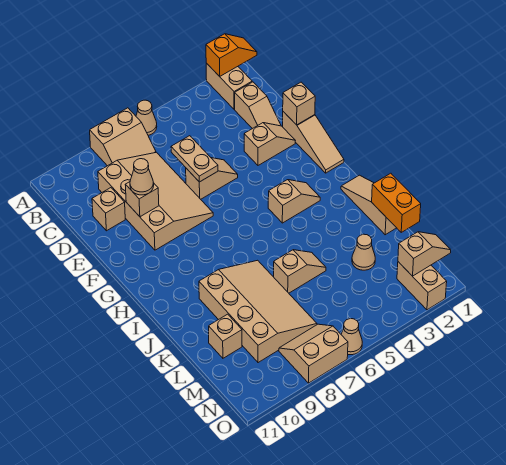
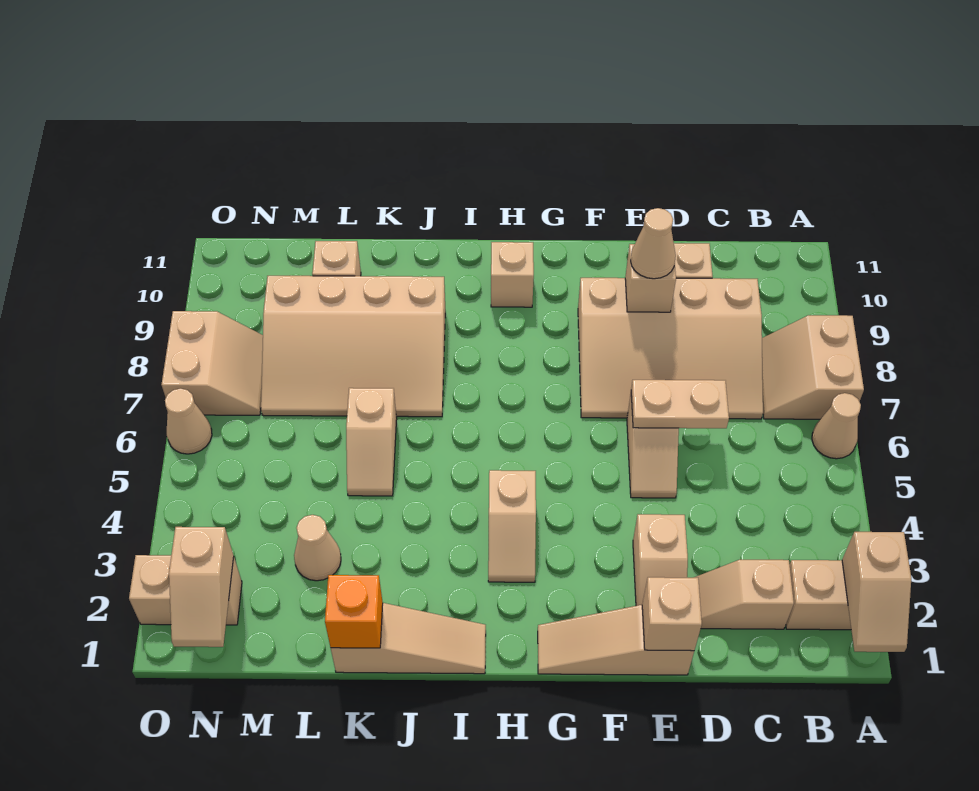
orange 1x2 slope [206,34,257,76] -> tan 1x2 slope [842,532,911,652]
none -> tan 1x1 brick [491,242,534,307]
orange 1x2 brick [372,173,421,232] -> orange 1x1 brick [325,575,383,648]

